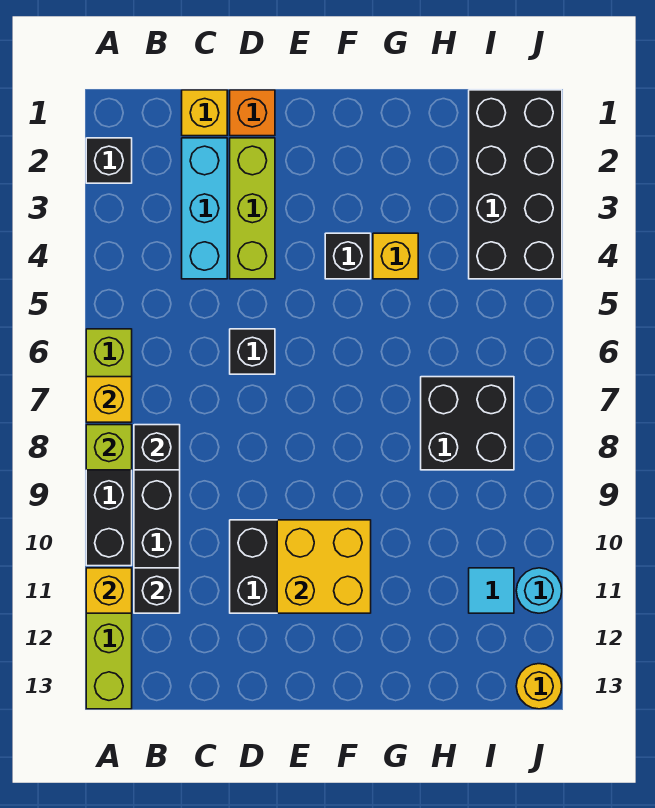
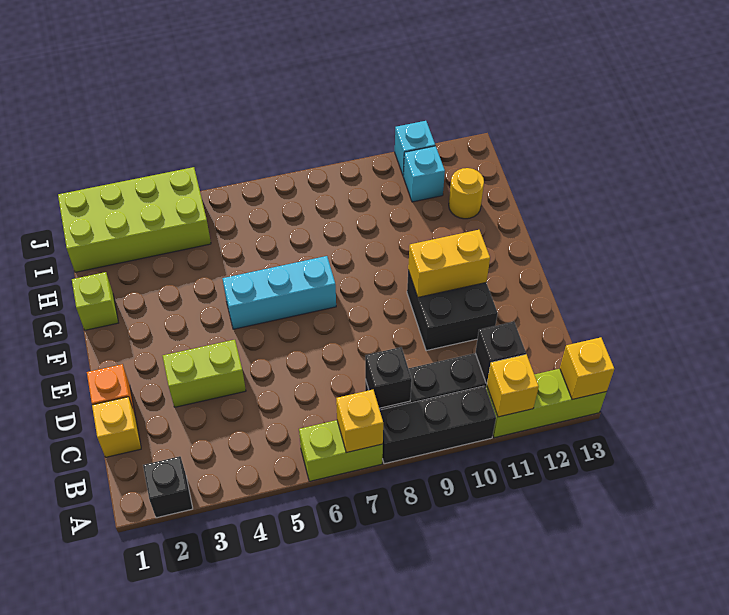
lime 1x1 brick [86,425,132,470] -> lime 1x1 brick moved to [72,272,118,330]
cyan 1x3 brick [182,138,227,279] -> cyan 1x3 brick moved to [222,256,336,329]
lime 1x3 brick [230,138,275,279] -> lime 1x2 brick [163,340,246,407]
black 1x1 brick [230,329,275,374] -> none
yellow 2x2 brick [277,520,371,613] -> yellow 1x2 brick [408,230,490,297]
black 1x1 brick [325,233,371,279] -> none
yellow 1x1 brick [373,233,418,279] -> yellow 1x1 brick moved to [560,337,614,400]
black 2x2 brick [421,377,514,470] -> none
black 2x4 brick [469,90,562,279] -> lime 2x4 brick [58,167,211,272]
cyan 1x1 tile [469,568,514,613] -> cyan 1x1 brick [403,146,445,202]
cyan 1x1 round brick [516,568,562,613] -> cyan 1x1 brick [395,121,435,175]
yellow 1x1 round brick [516,664,562,709] -> yellow 1x1 round brick moved to [449,168,484,219]

